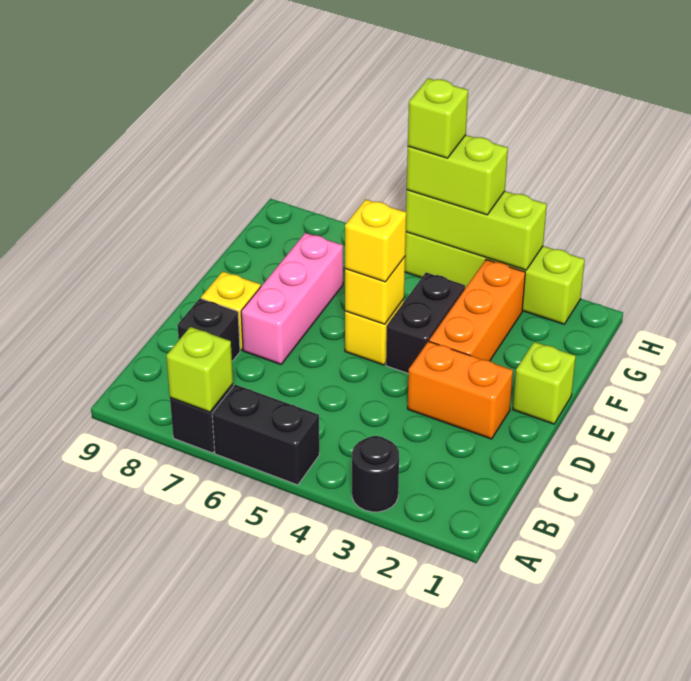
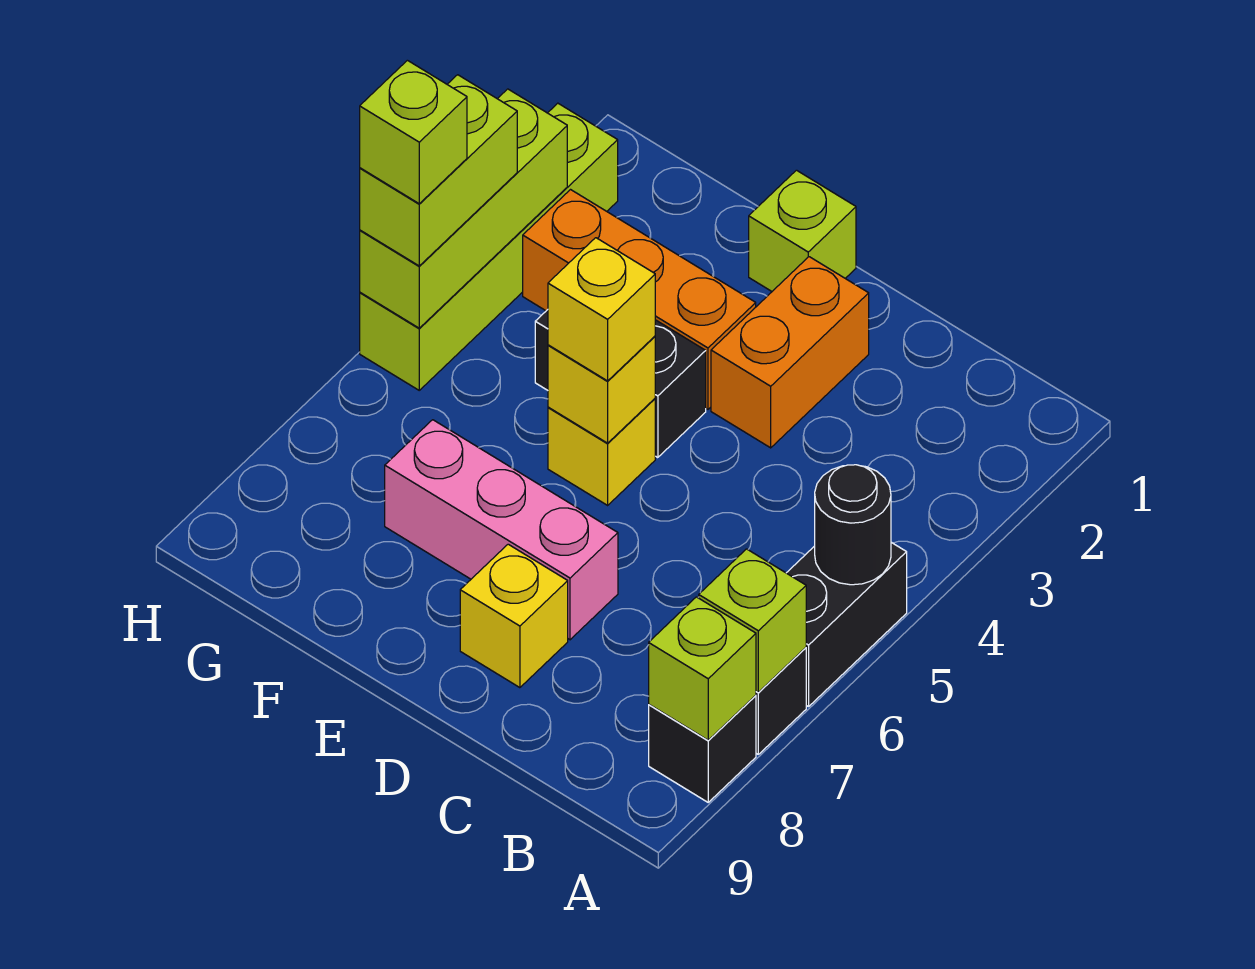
black 1x1 round brick [352,436,399,512] -> black 1x1 round brick moved to [815,465,891,585]
none -> lime 1x1 brick [649,597,756,740]
black 1x1 brick [178,298,240,361] -> black 1x1 brick moved to [649,695,756,802]

